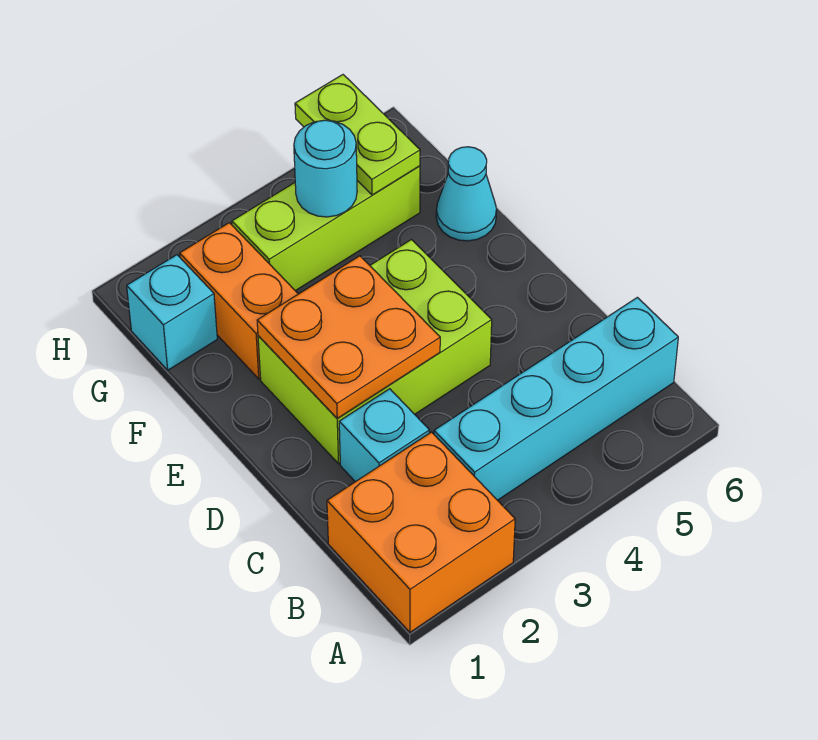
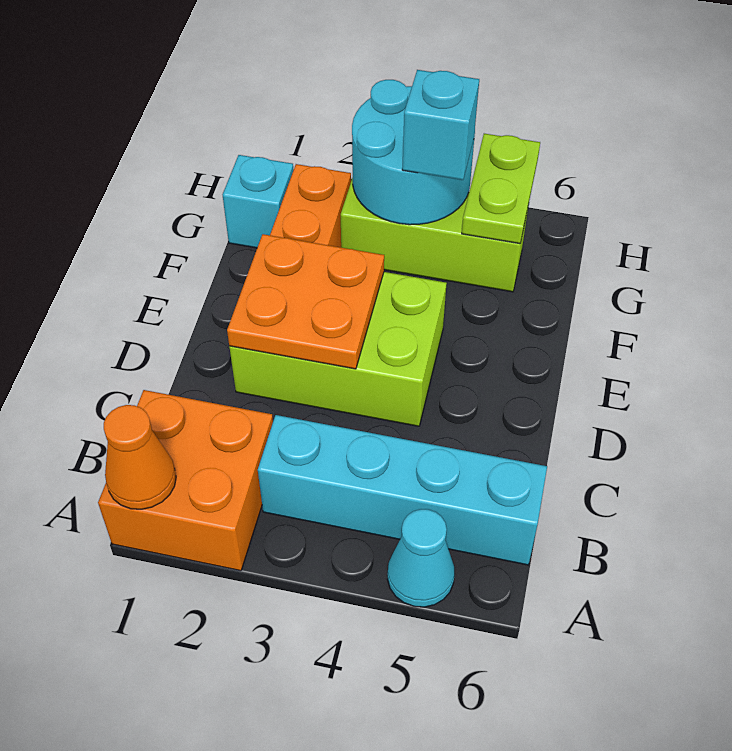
none -> orange 1x1 cone [104,405,176,509]
cyan 1x1 brick [339,389,430,482] -> cyan 1x1 brick moved to [402,70,479,180]
cyan 1x1 cone [436,147,497,241] -> cyan 1x1 cone moved to [387,509,454,607]
cyan 1x1 round brick [294,120,357,217] -> cyan 2x2 round brick [352,80,475,225]

